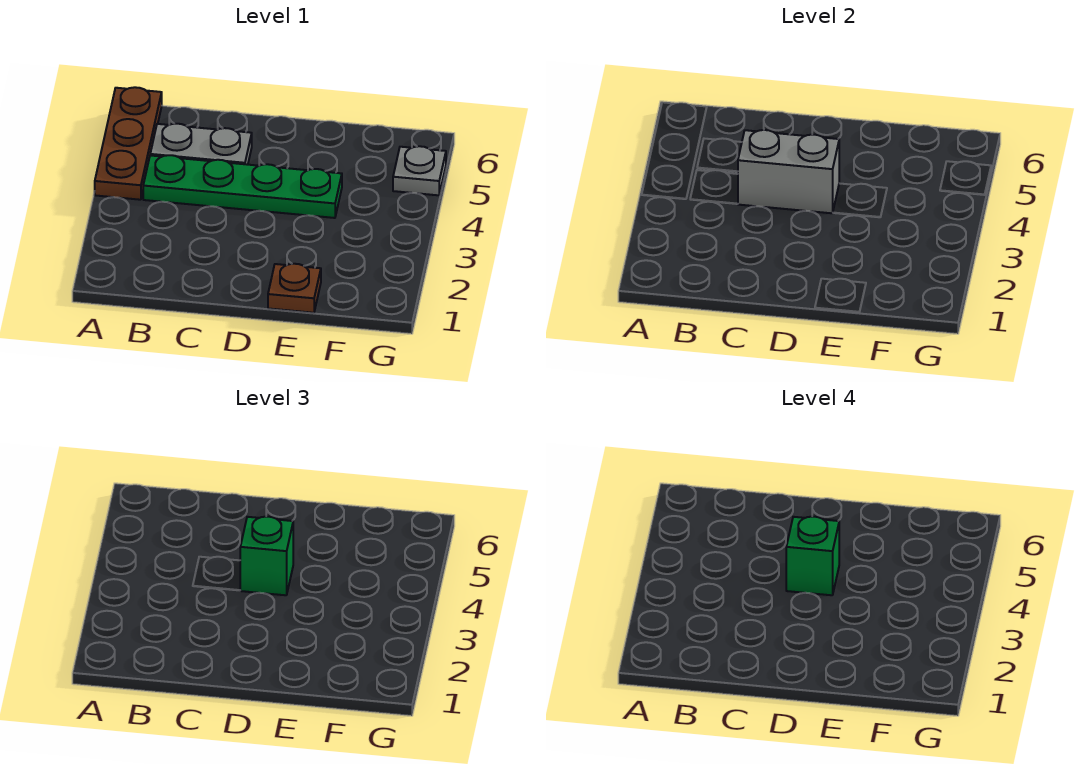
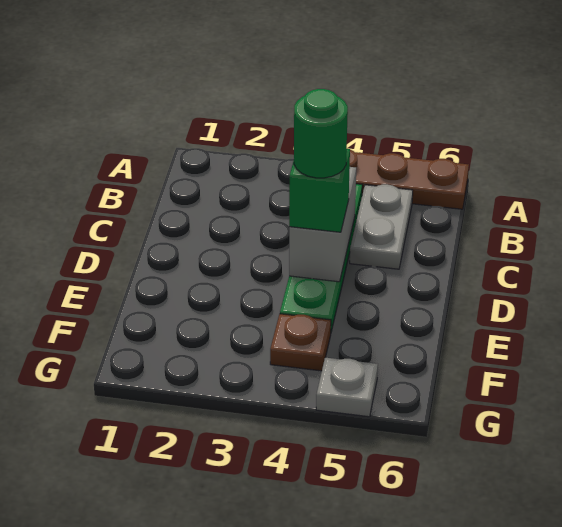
green 1x1 brick [786,516,839,595] -> green 1x1 round brick [294,89,348,178]
brown 1x1 plate [268,264,321,313] -> brown 1x1 plate moved to [270,314,331,371]

